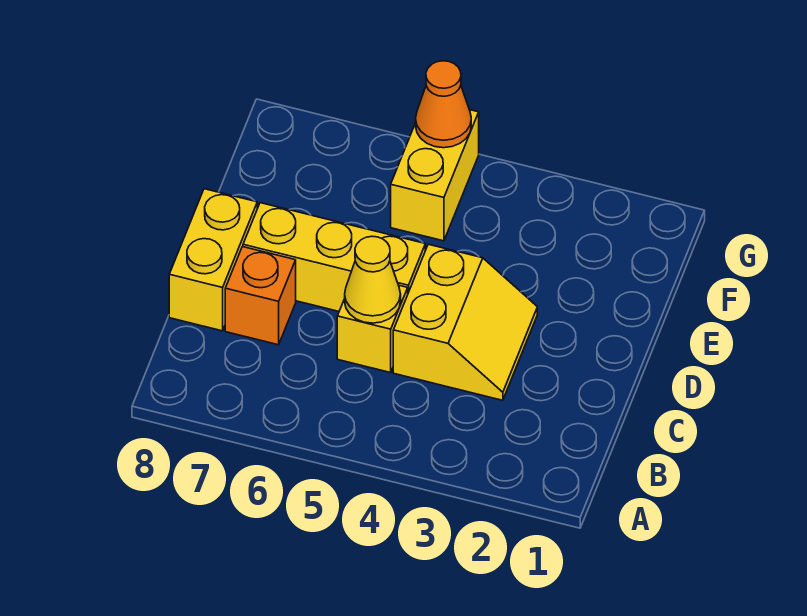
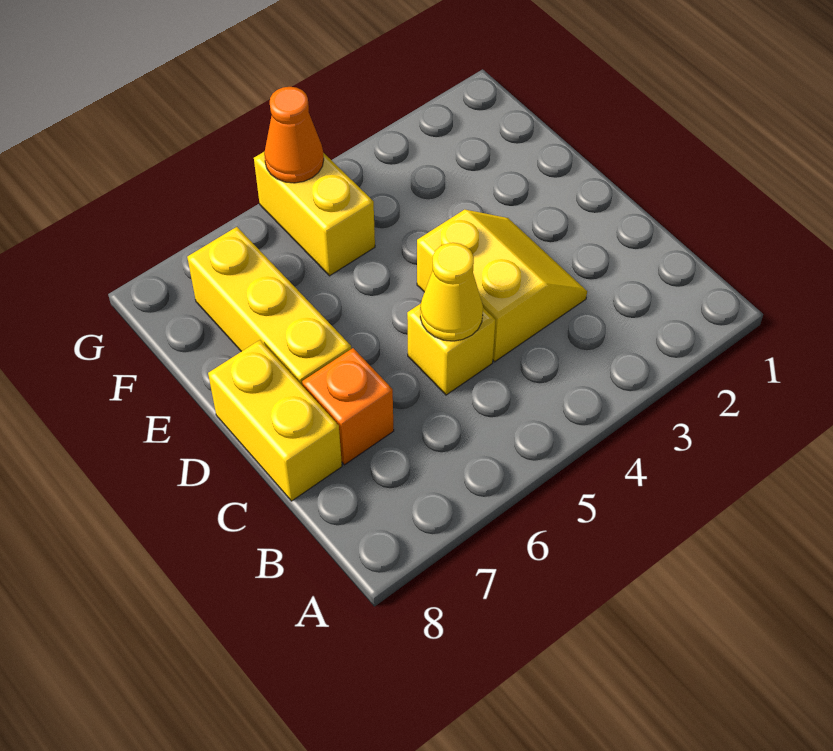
yellow 1x3 brick [243,203,425,311] -> yellow 1x3 brick turned to [187,227,351,386]

